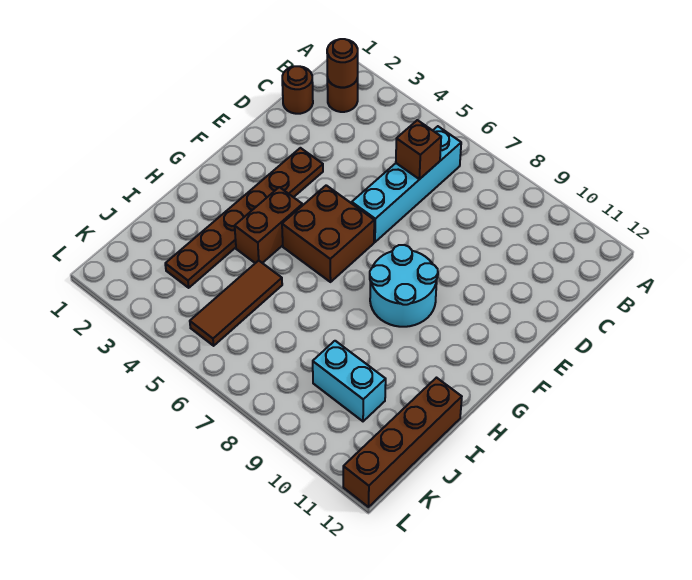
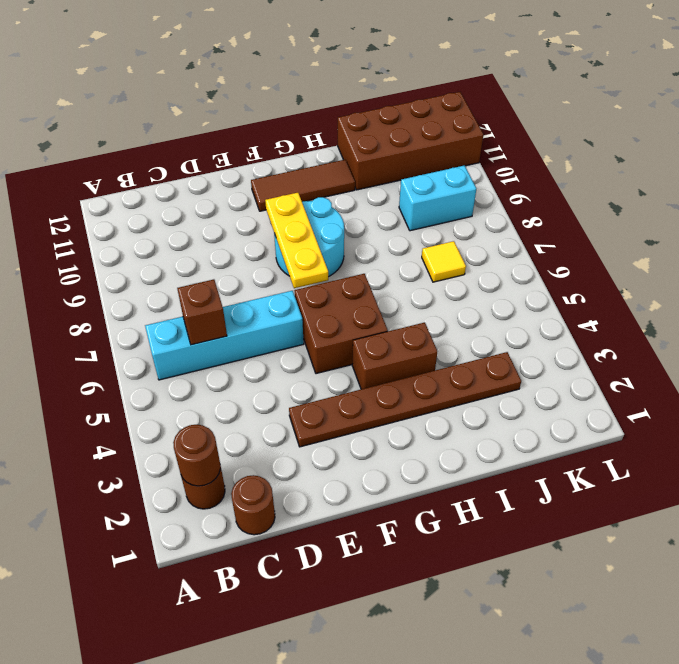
none -> yellow 1x3 plate [265,193,328,288]
brown 1x3 tile [190,261,282,346] -> brown 1x3 tile moved to [251,160,355,211]
brown 1x4 brick [343,378,462,507] -> brown 2x4 brick [338,92,483,190]
none -> yellow 1x1 tile [422,241,466,282]
cyan 1x2 brick [313,341,386,421] -> cyan 1x2 brick turned to [399,165,476,231]

